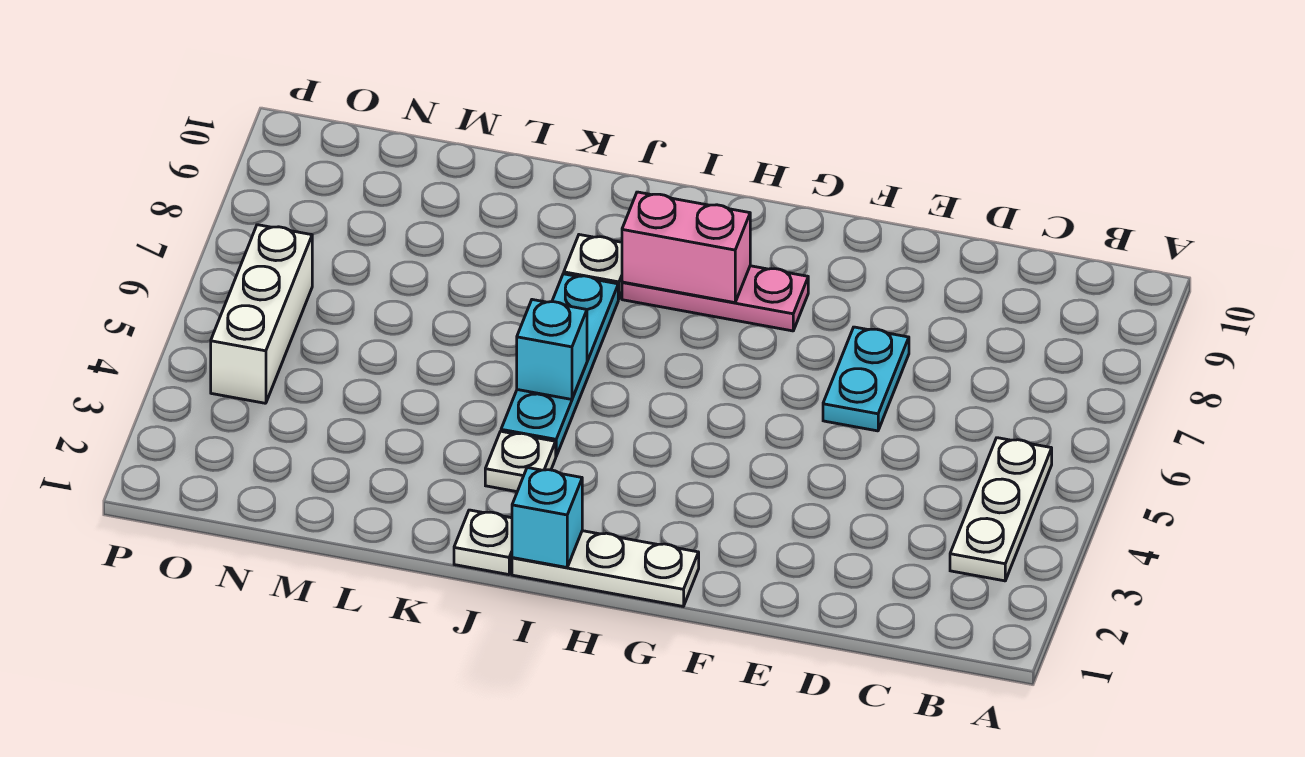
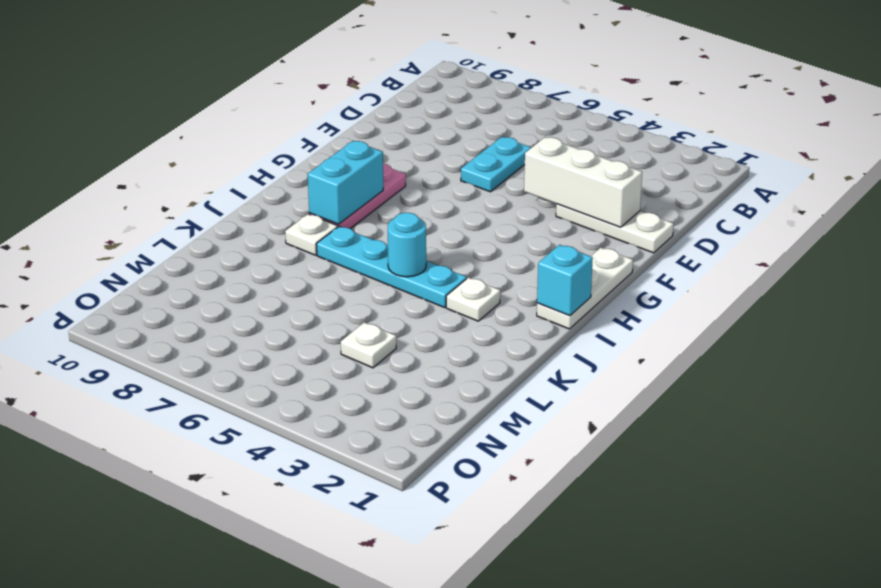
white 1x3 plate [950,438,1052,581] -> white 1x3 plate moved to [556,204,674,253]
cyan 1x2 plate [823,327,909,431] -> cyan 1x2 plate turned to [461,137,531,192]
pink 1x2 brick [622,192,750,303] -> cyan 1x2 brick [308,141,383,224]
white 1x1 plate [454,510,512,575] -> white 1x1 plate moved to [341,322,396,368]
cyan 1x1 brick [517,300,587,399] -> cyan 1x1 round brick [388,213,426,277]
white 1x3 brick [211,225,312,403] -> white 1x3 brick moved to [524,137,642,227]

